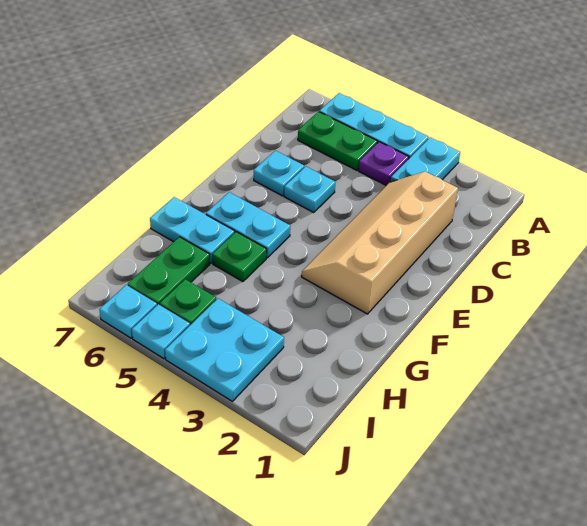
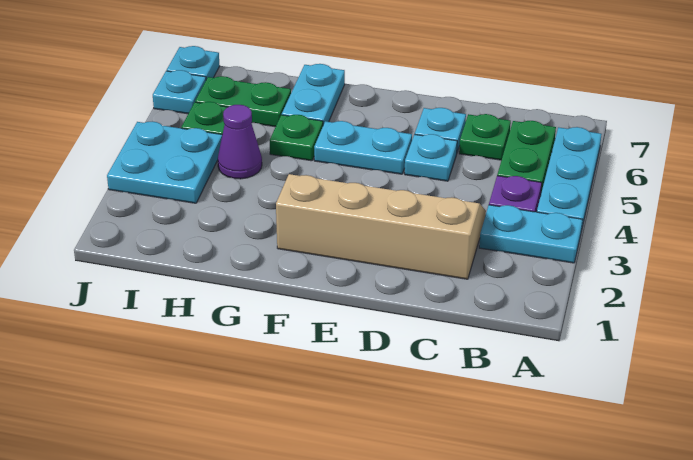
none -> green 1x1 plate [459,114,511,160]
cyan 1x2 plate [206,192,290,258] -> cyan 1x2 plate turned to [314,121,412,174]
none -> purple 1x1 cone [218,105,262,179]
cyan 1x1 plate [132,304,190,359] -> cyan 1x1 plate moved to [167,46,220,80]

